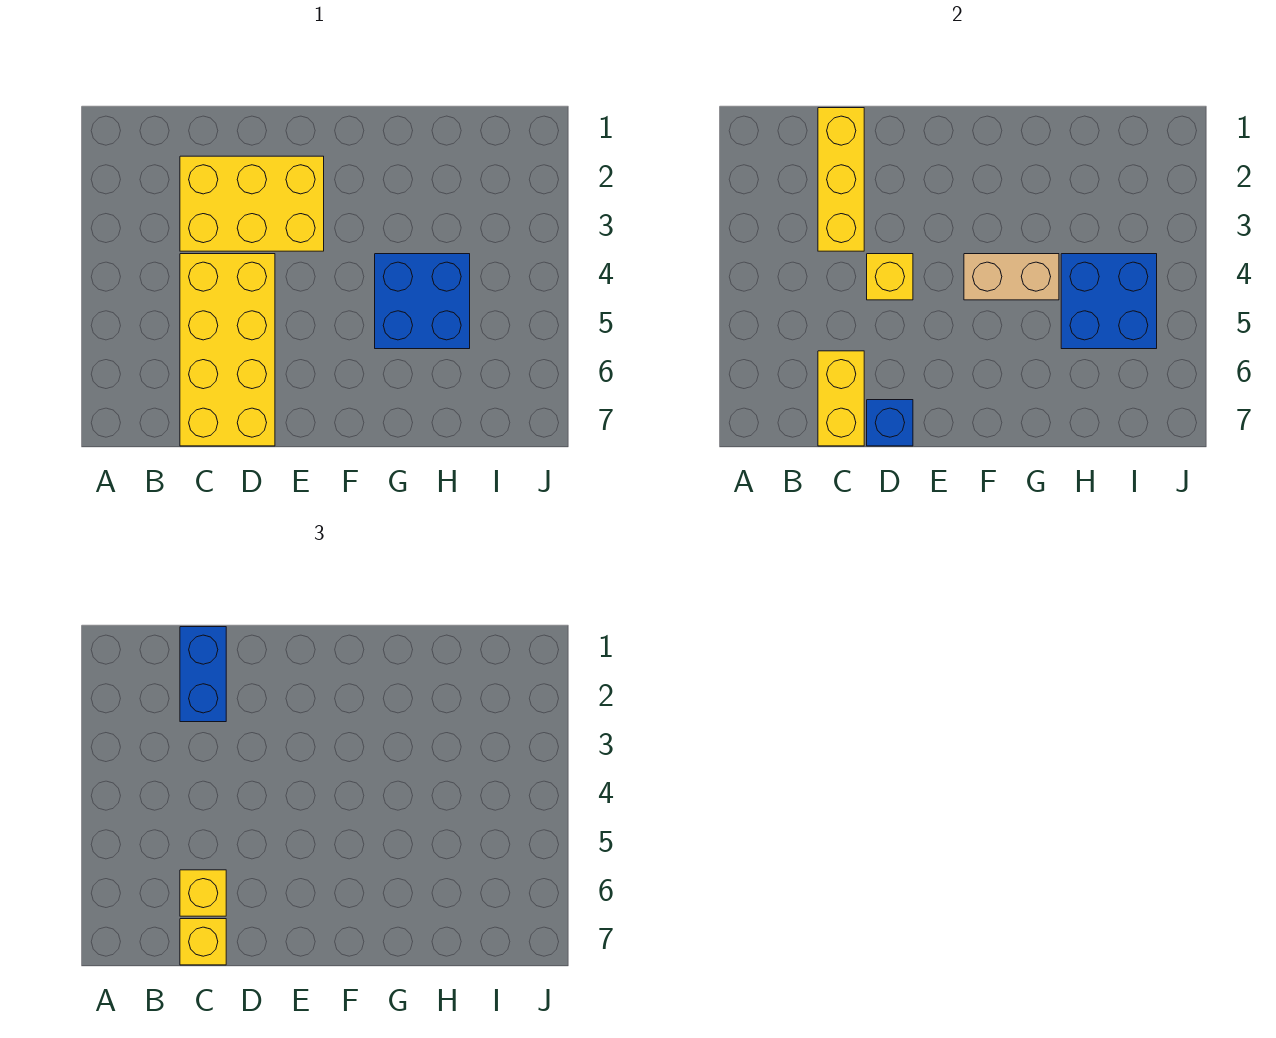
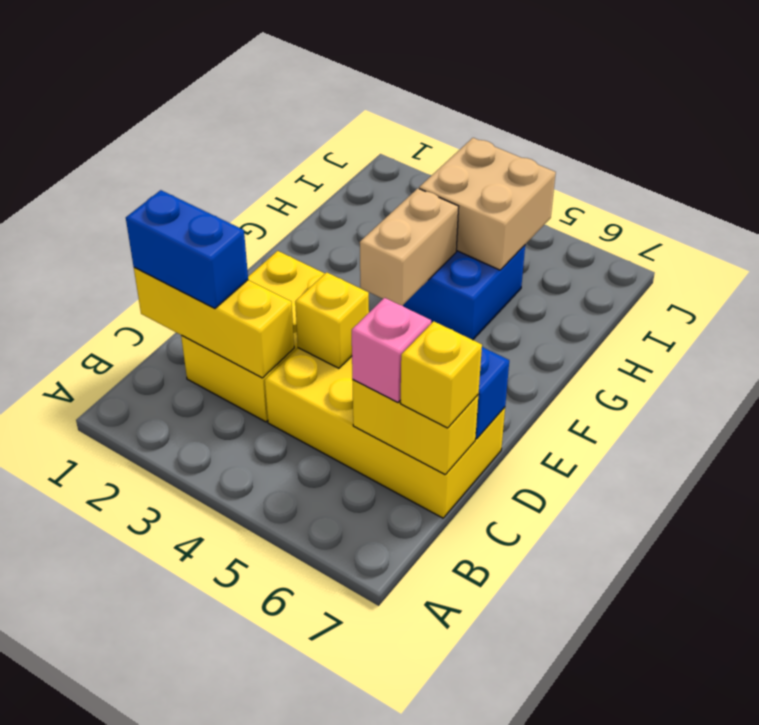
yellow 1x1 brick [180,870,226,916] -> pink 1x1 brick [352,298,431,402]
blue 2x2 brick [1061,254,1157,349] -> tan 2x2 brick [419,138,556,270]

